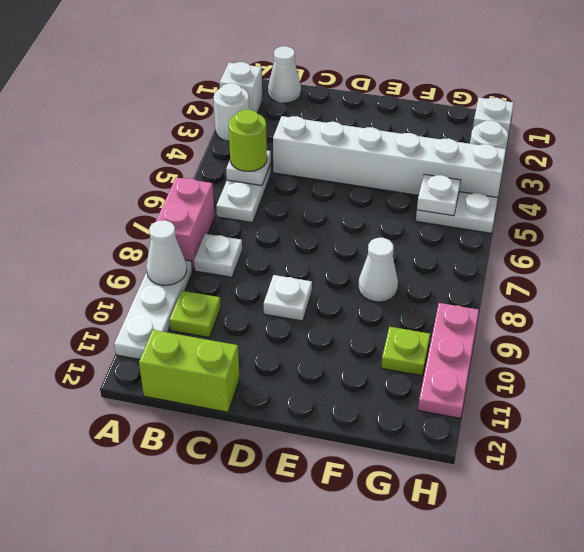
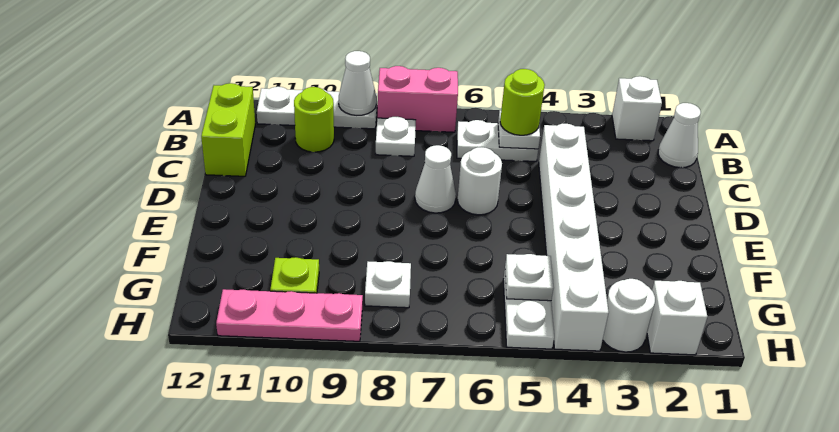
white 1x1 round brick [214,83,249,141] -> white 1x1 round brick moved to [458,147,502,215]
lime 1x1 plate [169,291,221,338] -> lime 1x1 round brick [294,87,334,152]
white 1x1 plate [264,275,312,321] -> white 1x1 plate moved to [365,261,411,308]
white 1x1 cone [358,238,398,302] -> white 1x1 cone moved to [415,145,456,213]

